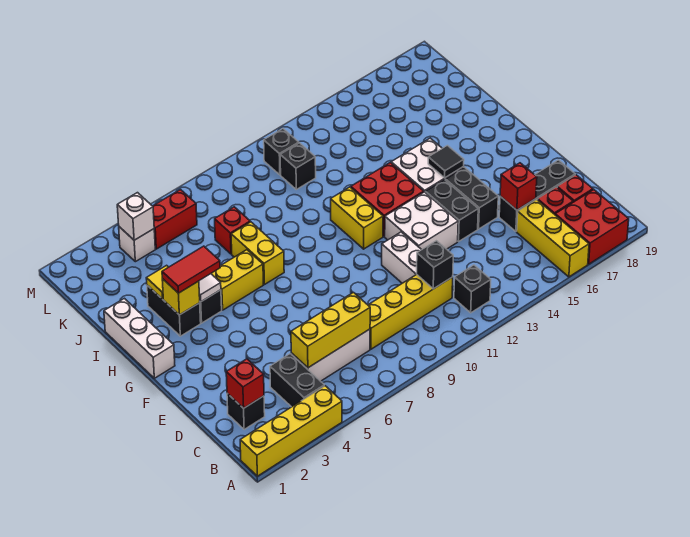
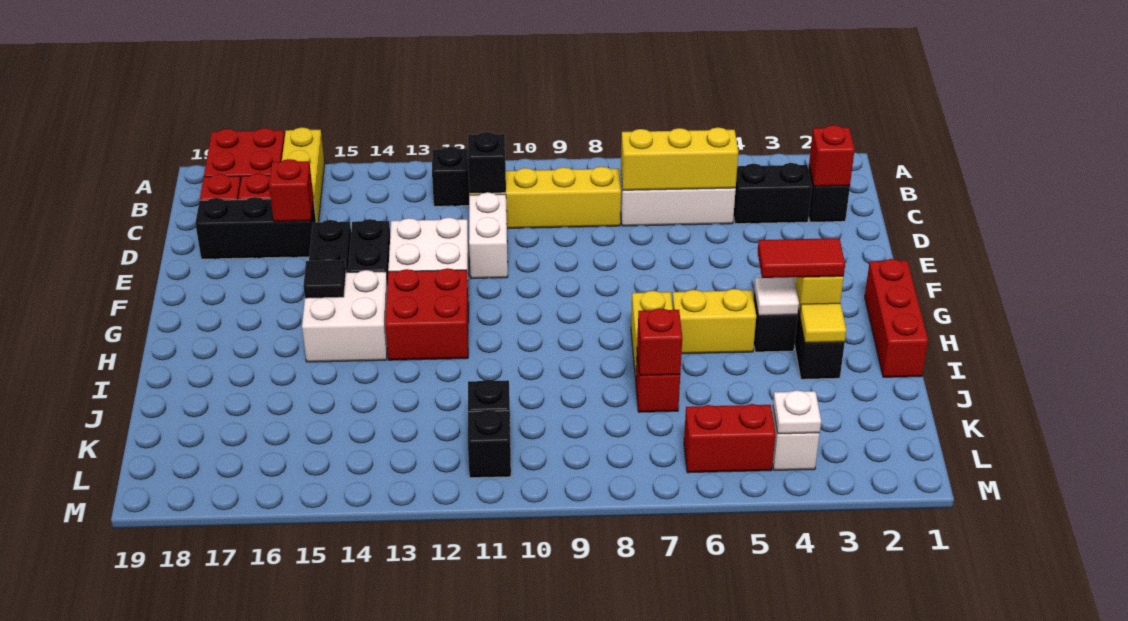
yellow 1x4 brick [240,386,342,476] -> none
black 1x2 brick [270,354,324,407] -> black 1x2 brick turned to [734,163,812,224]
white 1x3 brick [104,298,175,378] -> red 1x3 brick [865,259,928,377]
yellow 1x2 brick [331,187,383,249] -> none
none -> red 1x1 brick [637,308,682,376]
white 1x1 brick [117,193,154,240] -> white 1x1 plate [773,390,821,434]

